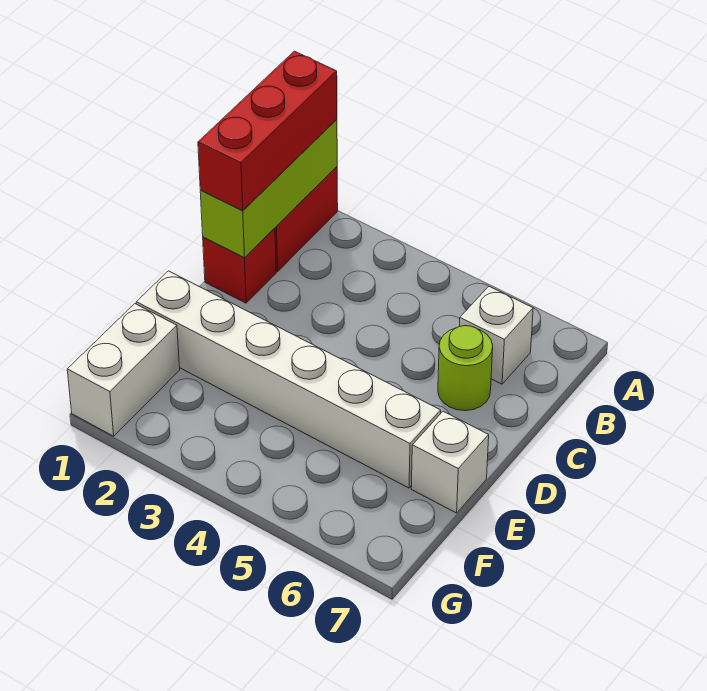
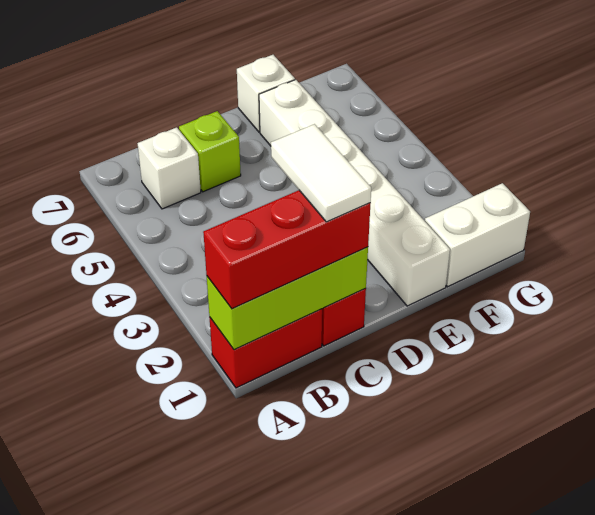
none -> white 1x2 tile [271,124,371,222]
lime 1x1 round brick [438,326,493,411] -> lime 1x1 brick [179,111,241,192]

